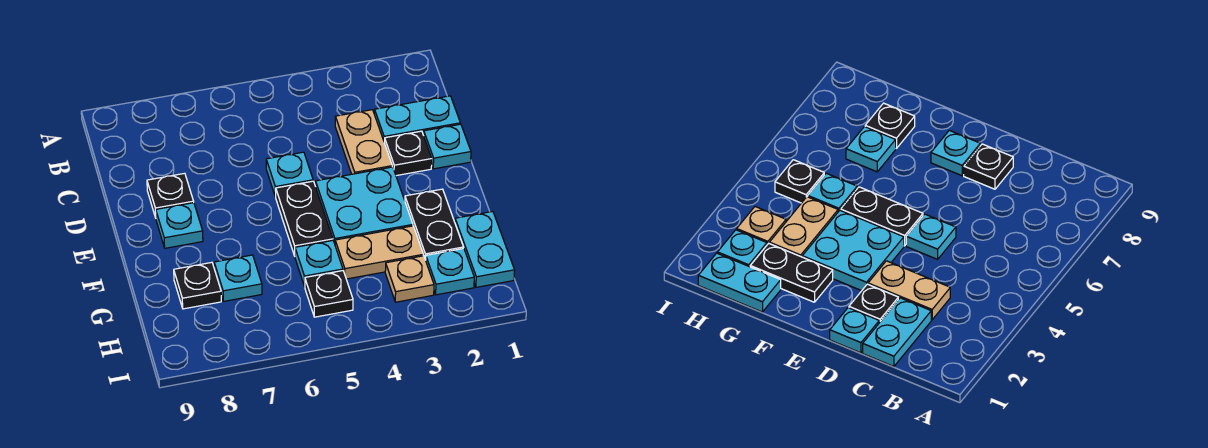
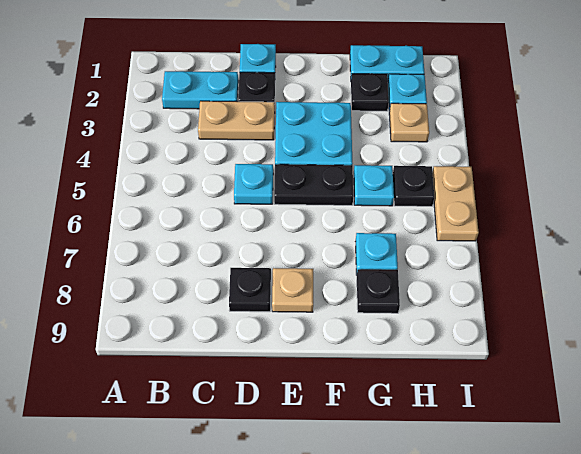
cyan 1x2 plate [374,96,460,142] -> cyan 1x2 plate turned to [162,71,238,109]
cyan 1x1 plate [156,203,203,248] -> tan 1x1 plate [272,268,313,312]
black 1x2 plate [405,189,464,260] -> black 1x1 plate [351,74,389,111]
tan 1x2 plate [335,226,423,279] -> tan 1x2 plate moved to [432,166,479,241]

